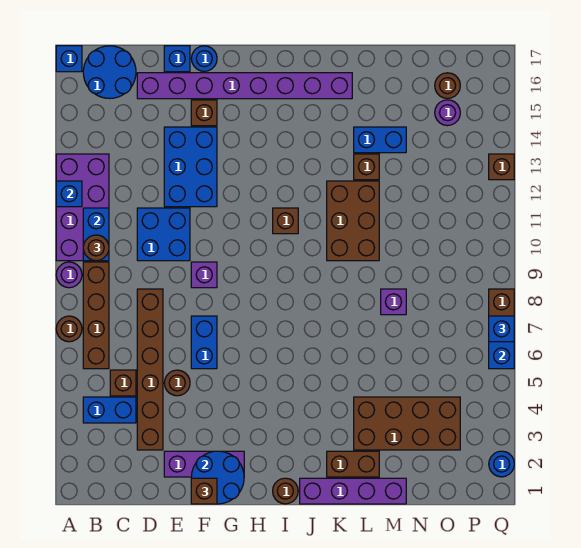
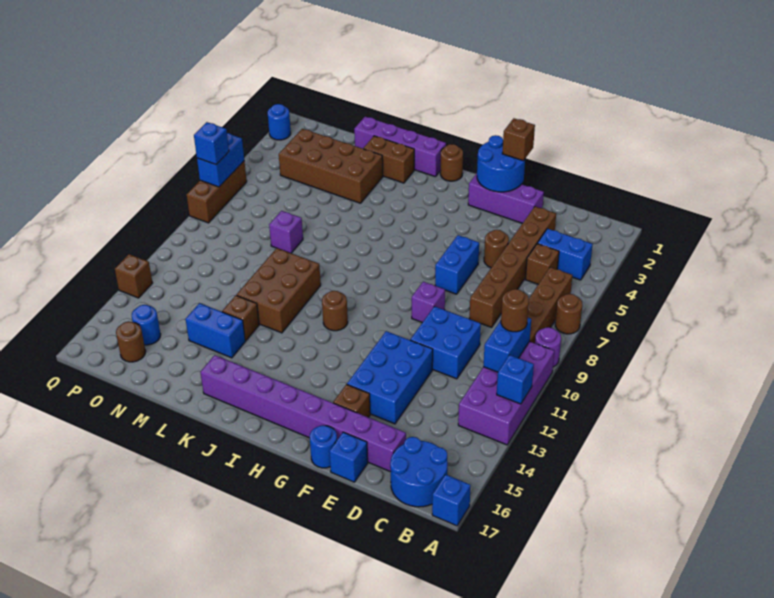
brown 1x1 brick [273,208,298,234] -> brown 1x1 round brick [322,291,348,331]
purple 1x1 round brick [435,100,460,126] -> blue 1x1 round brick [132,305,161,345]

